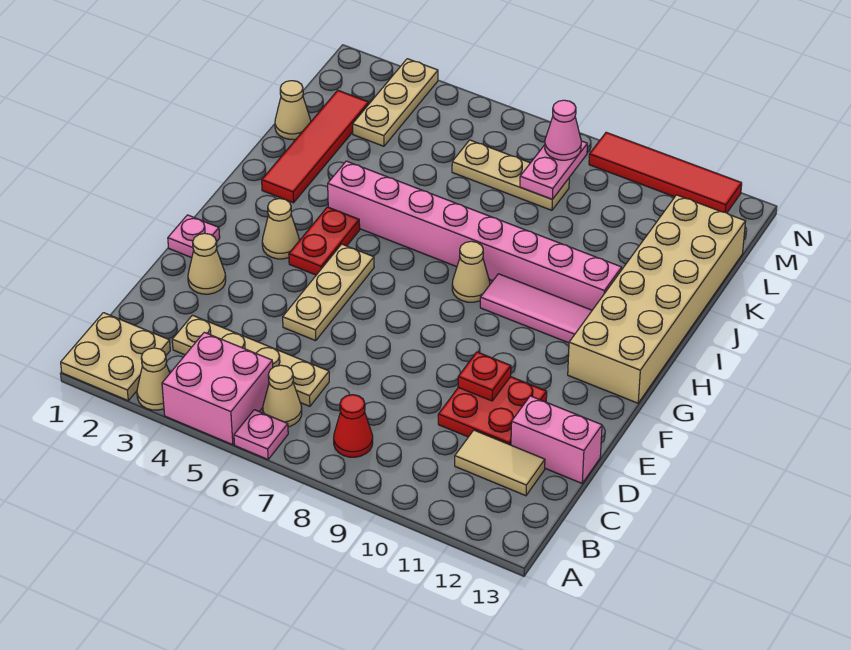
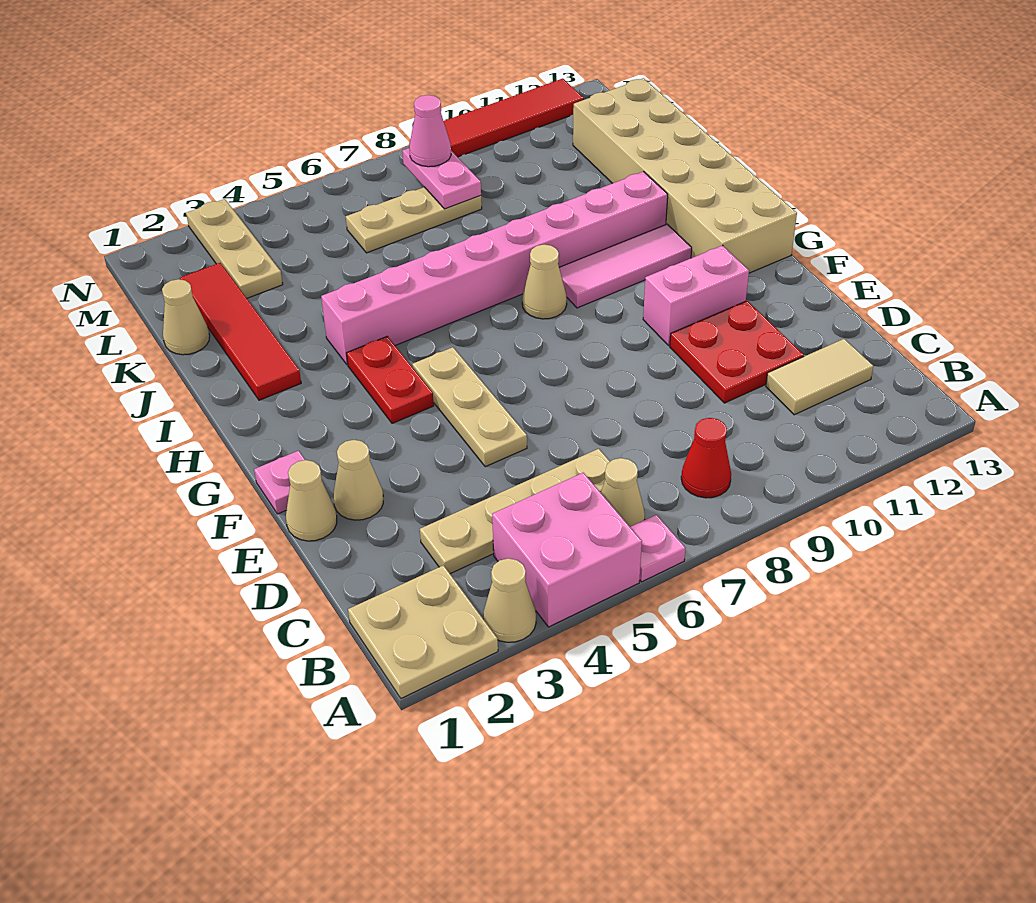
pink 1x2 brick [511,396,602,483] -> pink 1x2 brick moved to [643,245,749,346]
red 1x1 plate [458,352,511,401] -> none
tan 1x1 cone [262,199,299,259] -> tan 1x1 cone moved to [286,460,337,541]

